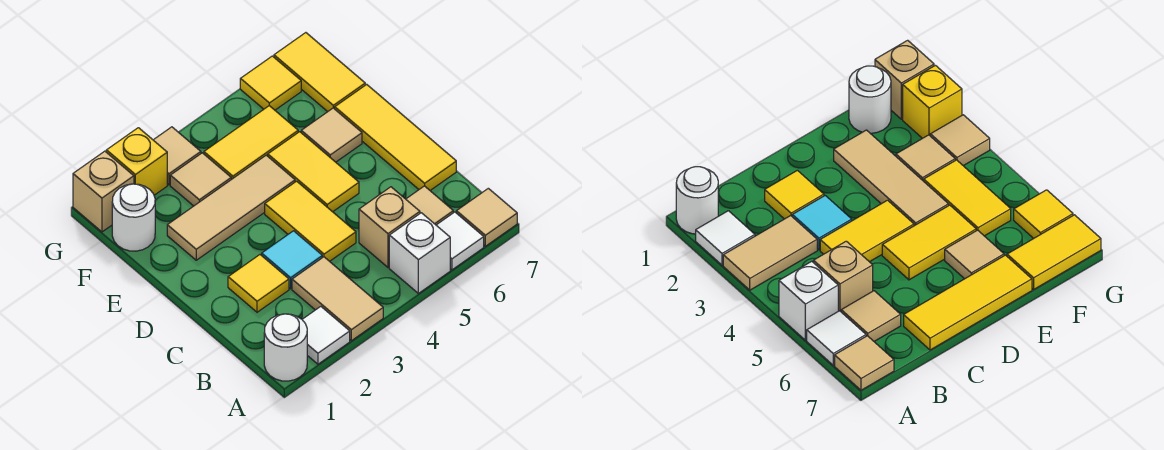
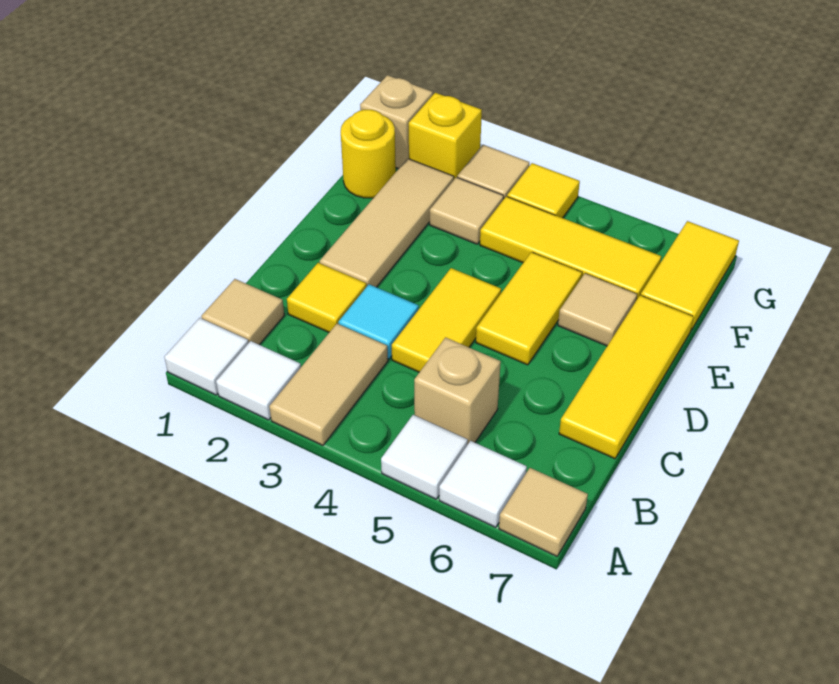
white 1x1 round brick [264,314,307,381] -> white 1x1 tile [164,318,248,395]
white 1x1 brick [389,213,450,293] -> white 1x1 tile [381,415,468,499]
tan 1x1 tile [406,186,453,225] -> tan 1x1 tile moved to [201,279,284,345]
tan 1x3 tile [167,155,295,260] -> tan 1x3 tile turned to [320,159,454,287]
white 1x1 round brick [112,184,155,251] -> yellow 1x1 round brick [341,110,396,198]
yellow 1x2 tile [204,106,298,179] -> yellow 1x3 tile [480,196,661,300]
yellow 1x1 tile [240,56,301,110] -> yellow 1x1 tile moved to [507,163,580,218]

